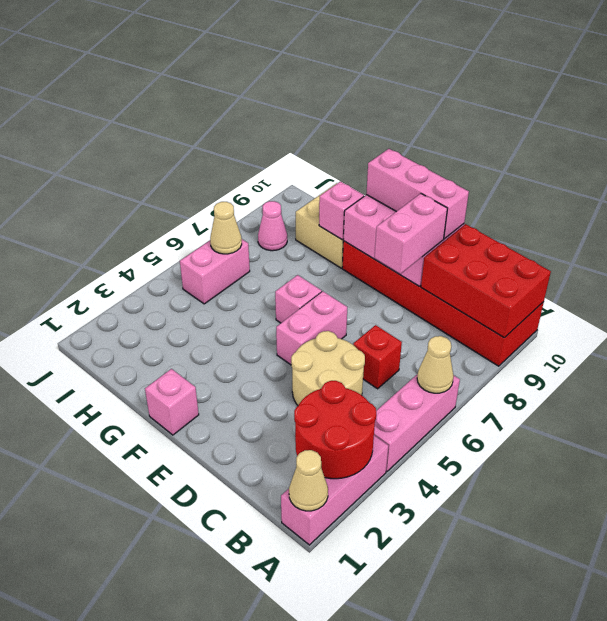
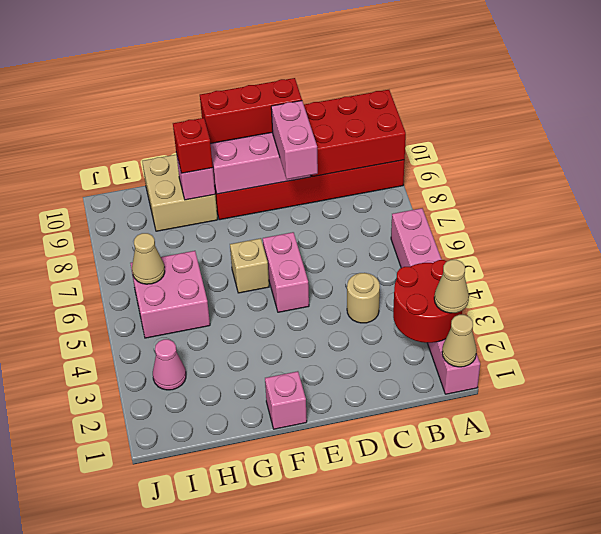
tan 1x1 cone [417,336,454,393] -> tan 1x1 cone moved to [434,260,469,313]
tan 2x2 round brick [291,331,365,406] -> tan 1x1 round brick [347,273,380,323]
red 1x1 brick [353,325,402,389] -> red 1x1 brick moved to [173,118,213,173]
pink 1x3 brick [366,149,469,239] -> red 1x3 brick [200,78,302,144]
pink 1x1 brick [275,275,322,323] -> tan 1x1 brick [230,238,269,293]
pink 1x2 brick [180,239,250,304] -> pink 2x2 brick [130,251,210,338]
pink 1x1 cone [258,201,287,251] -> pink 1x1 cone moved to [153,339,186,390]

